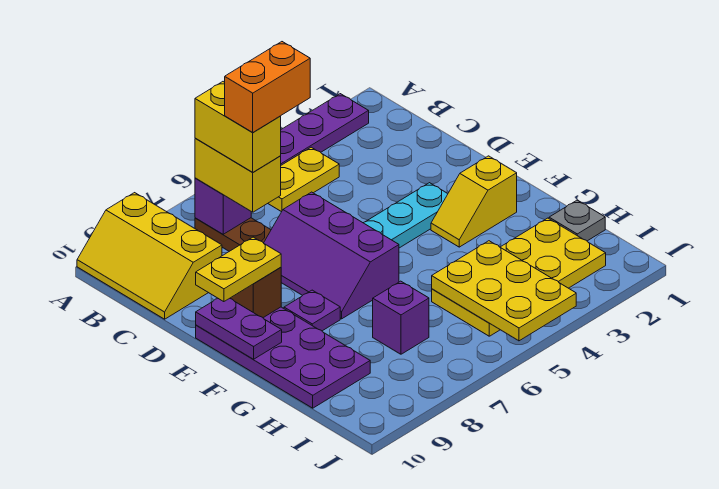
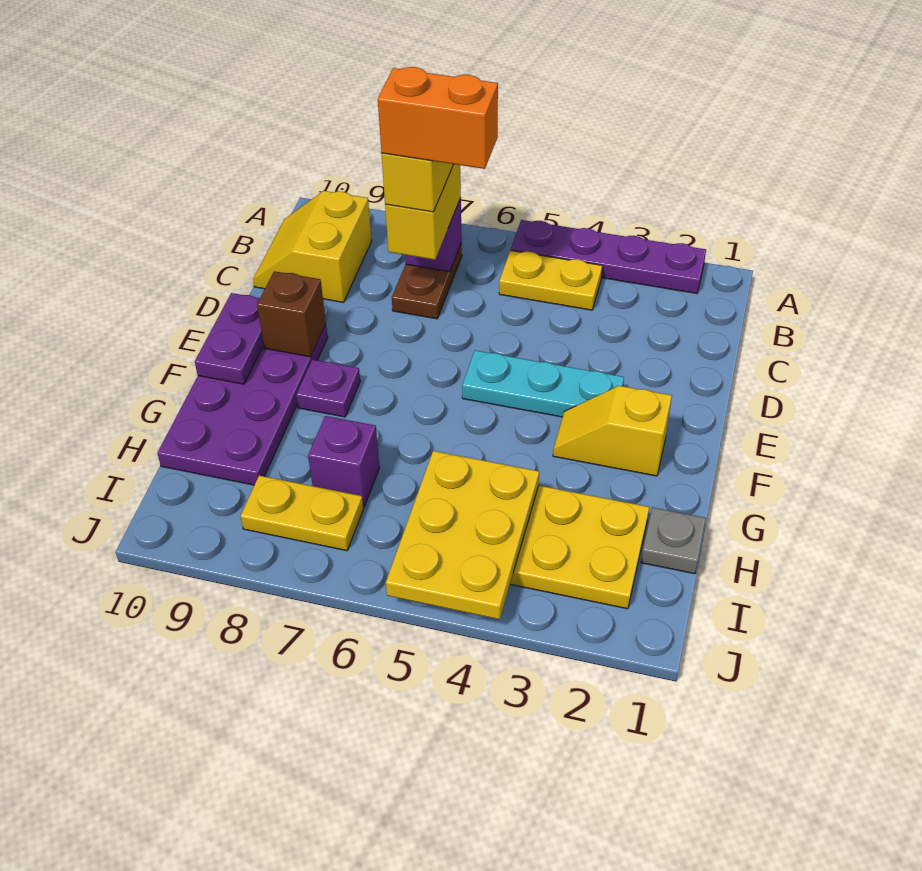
yellow 2x3 slope [77,193,222,319] -> yellow 2x2 slope [253,191,372,302]
purple 2x3 slope [264,192,399,319] -> none
yellow 1x2 plate [196,237,281,302] -> yellow 1x2 plate moved to [241,476,363,551]

